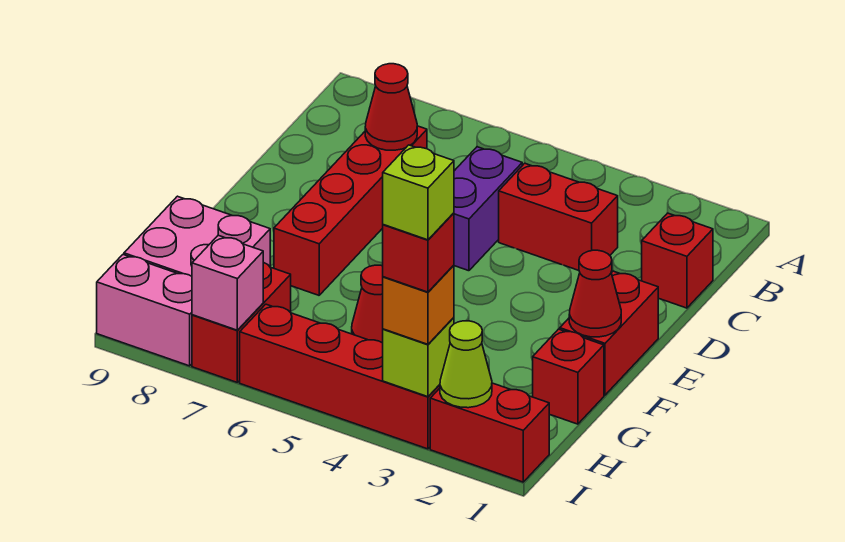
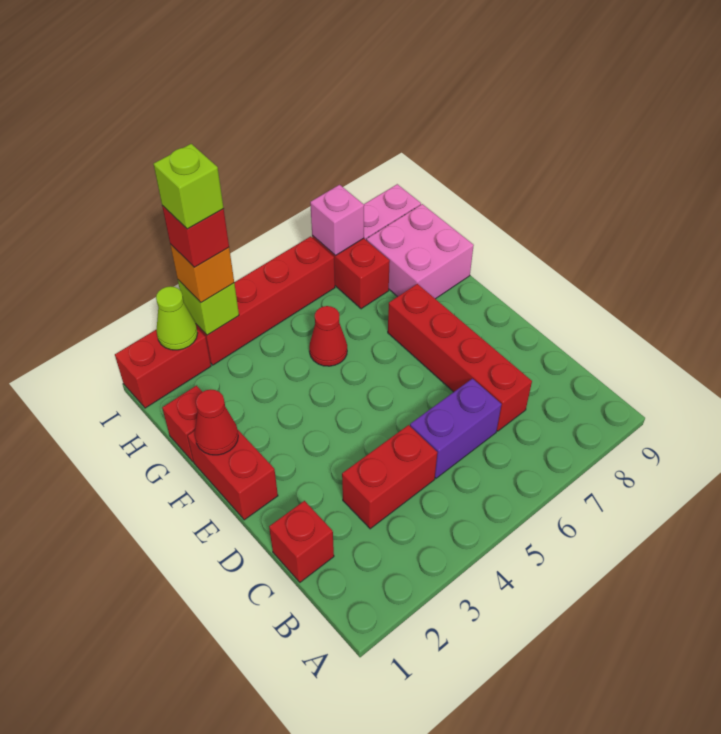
purple 1x2 brick [454,147,522,271] -> purple 1x2 brick turned to [410,379,502,478]
red 1x1 cone [365,64,417,150] -> none

